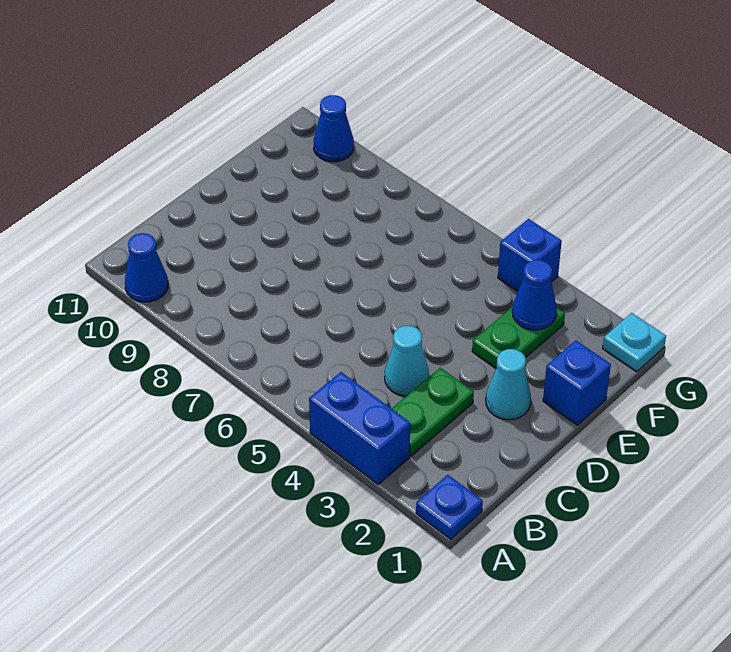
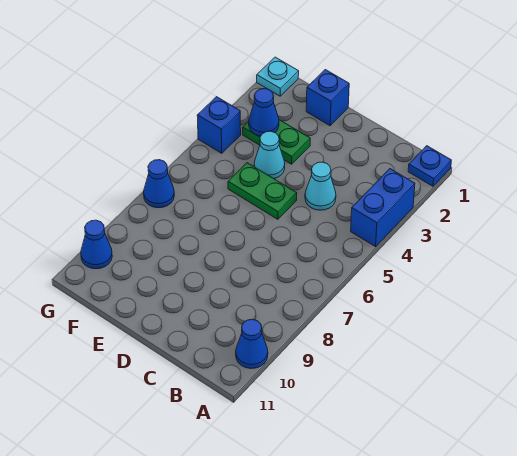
green 1x2 plate [392,368,474,456] -> green 1x2 plate moved to [228,163,297,219]
cyan 1x1 cone [486,349,531,420] -> cyan 1x1 cone moved to [254,131,285,179]
none -> blue 1x1 cone [144,160,174,208]

